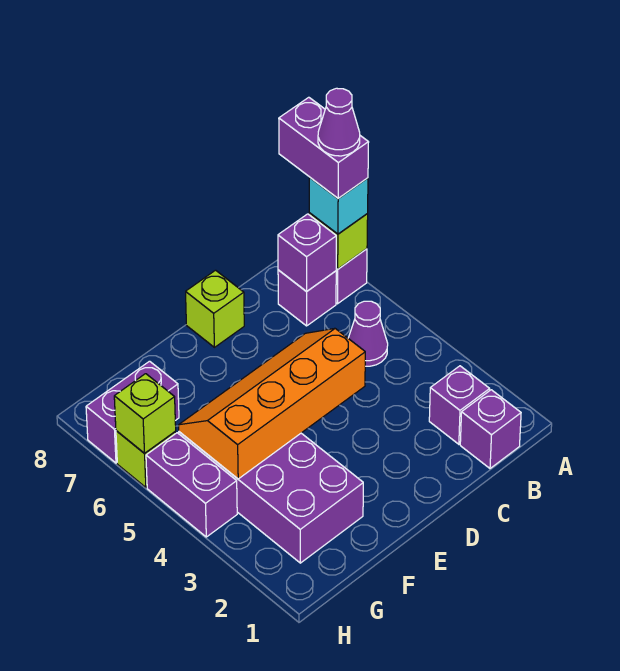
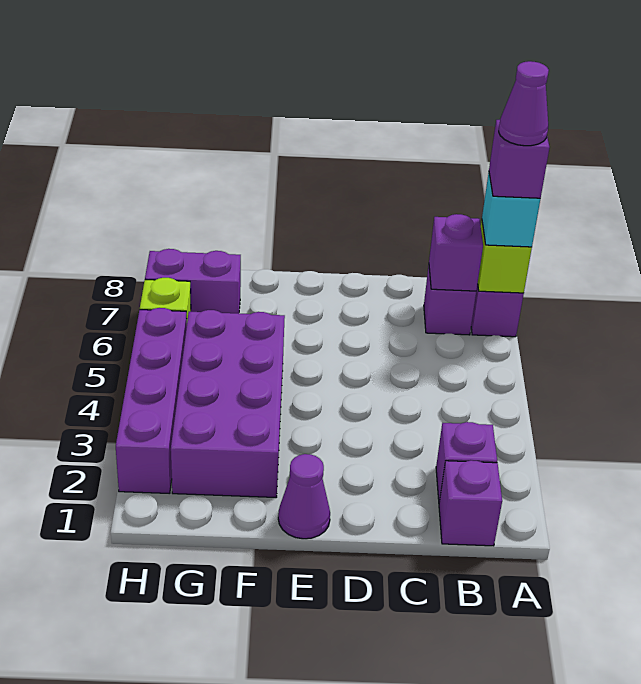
purple 1x2 brick [279,97,369,198] -> purple 1x1 brick [489,120,550,198]
purple 1x1 cone [348,301,388,366] -> purple 1x1 cone moved to [278,454,330,539]
orange 2x4 slope [179,328,365,479] -> none
lime 1x1 brick [186,270,244,347] -> none
purple 1x2 brick [146,433,237,537] -> purple 1x4 brick [116,308,187,494]
lime 1x1 brick [114,374,176,453] -> none

